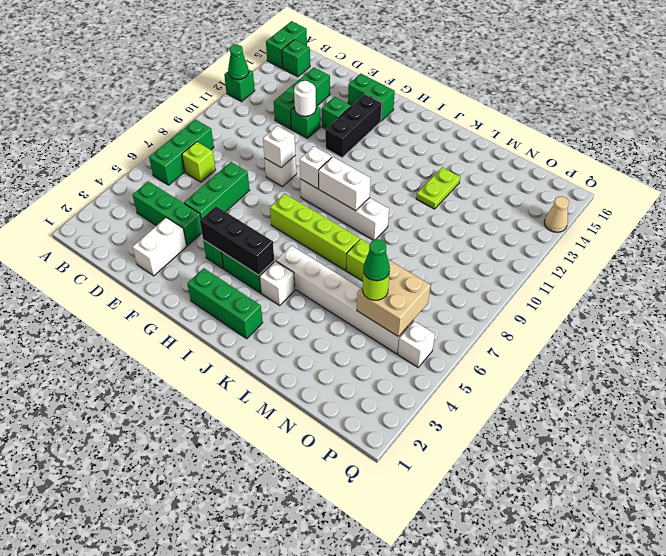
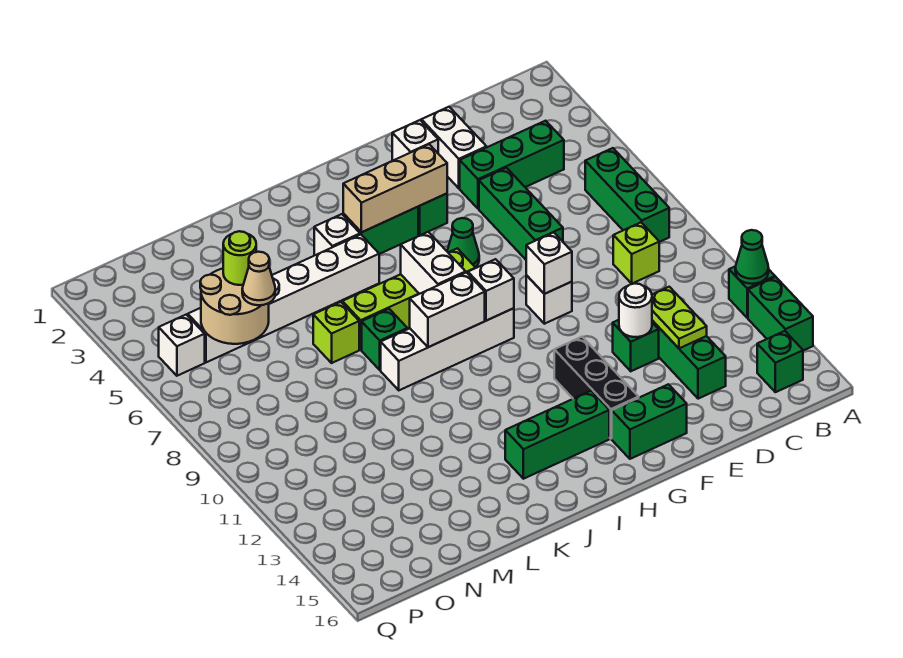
green 1x2 brick [266,21,307,68] -> green 1x2 brick moved to [748,277,813,351]
lime 1x1 brick [182,142,215,182] -> lime 1x1 brick moved to [613,223,659,283]
none -> white 1x1 brick [392,120,438,161]
green 1x1 brick [322,97,351,129] -> green 1x1 brick moved to [362,309,407,370]
black 1x3 brick [200,206,274,275] -> tan 1x3 brick [343,144,447,232]
green 1x3 brick [187,268,263,339] -> green 1x3 brick moved to [505,391,609,479]
none -> white 1x2 brick [401,232,466,294]
lime 1x2 plate [416,167,460,209] -> lime 1x2 plate moved to [652,287,707,348]
tan 2x2 brick [357,260,431,337] -> tan 2x2 round brick [200,269,269,344]
green 1x1 cone [363,239,390,281] -> green 1x1 cone moved to [447,218,479,267]
tan 1x1 cone [544,196,569,232] -> tan 1x1 cone moved to [242,252,275,305]

